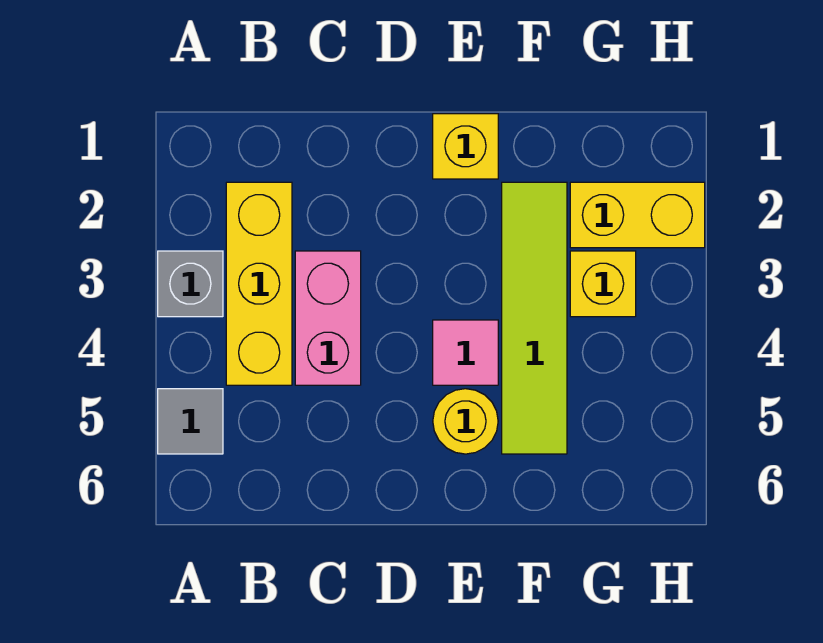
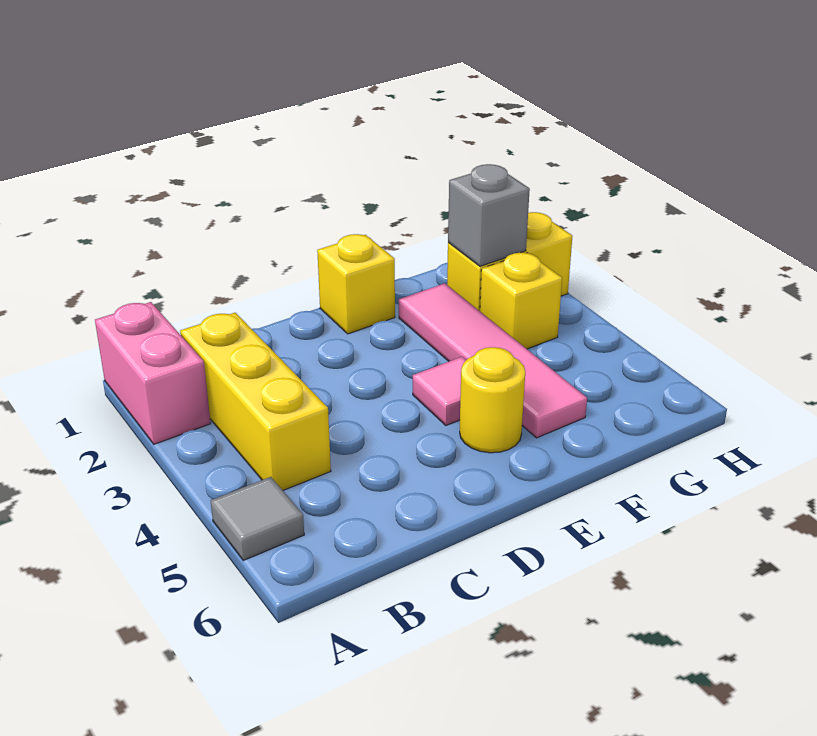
grey 1x1 brick [158,251,223,317] -> grey 1x1 brick moved to [448,164,530,266]
pink 1x2 brick [295,251,361,385] -> pink 1x2 brick moved to [95,302,211,444]
lime 1x4 tile [502,182,567,454] -> pink 1x4 tile [399,283,587,438]

